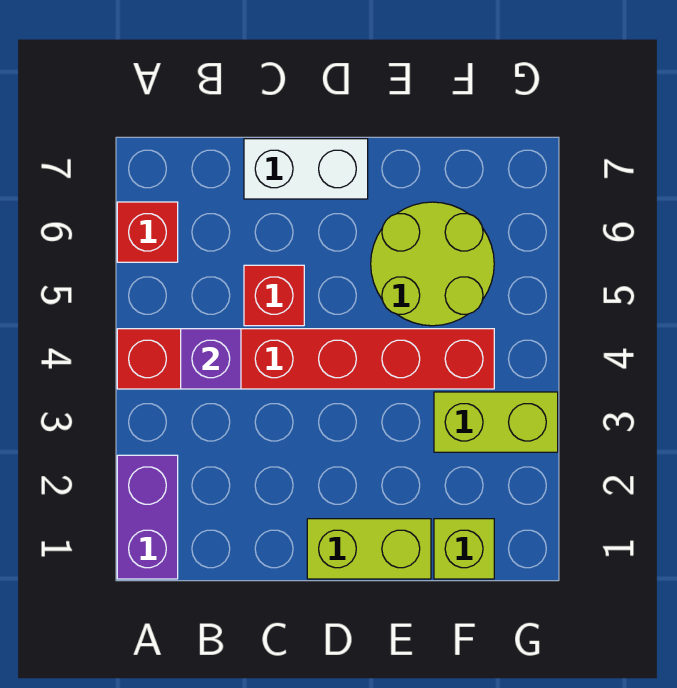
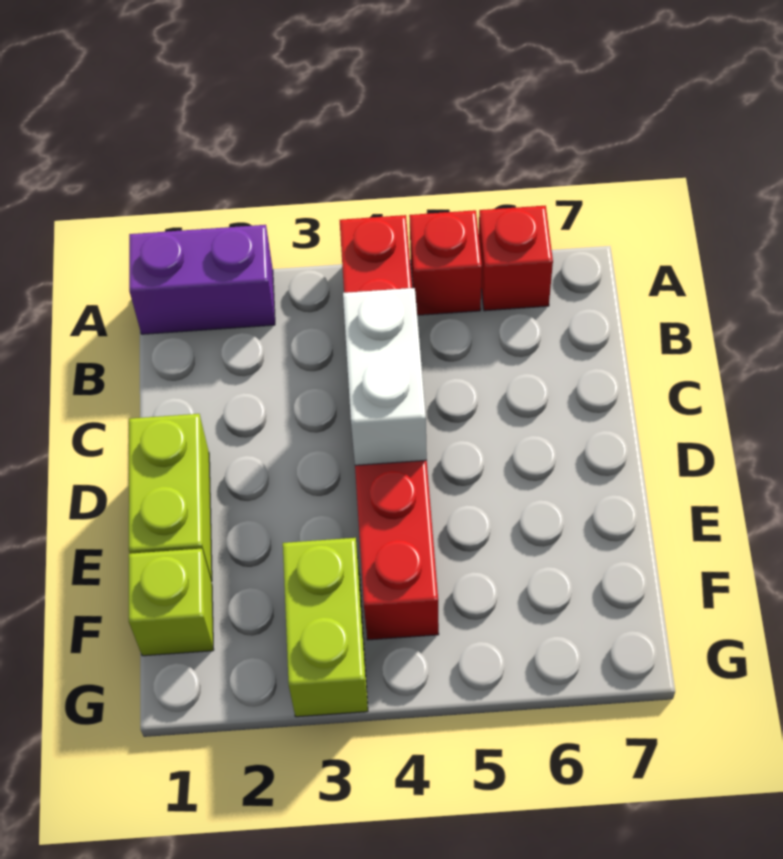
purple 1x1 brick [181,329,241,389] -> none
red 1x1 brick [244,265,304,326] -> red 1x1 brick moved to [409,210,482,315]
white 1x2 brick [244,139,368,199] -> white 1x2 brick moved to [343,288,427,465]
lime 2x2 round brick [371,202,494,326] -> none

